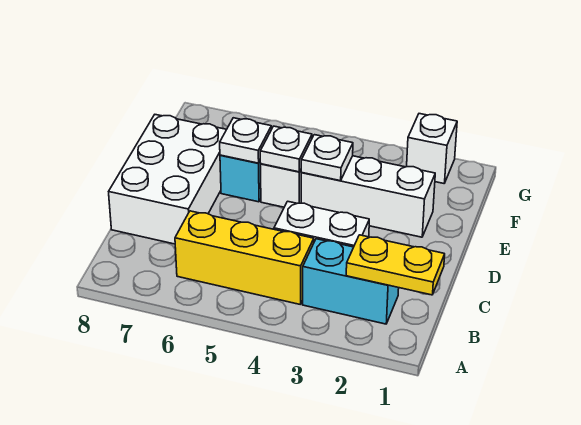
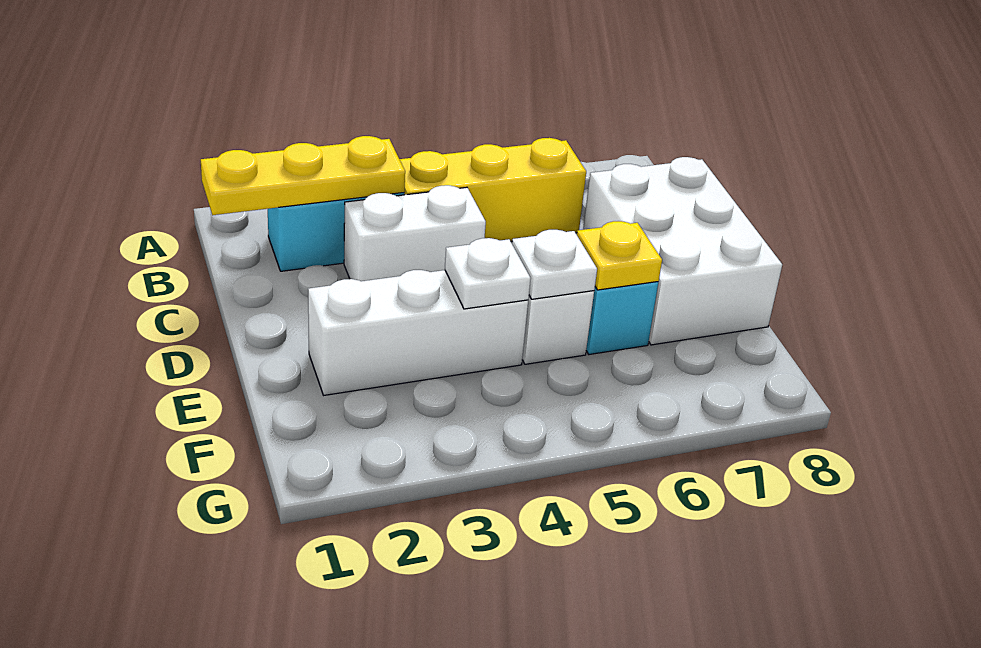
yellow 1x2 plate [346,235,445,295] -> yellow 1x3 plate [201,136,405,215]
white 1x1 plate [220,118,271,163] -> yellow 1x1 plate [577,221,662,290]
white 1x1 brick [407,114,457,183] -> none

